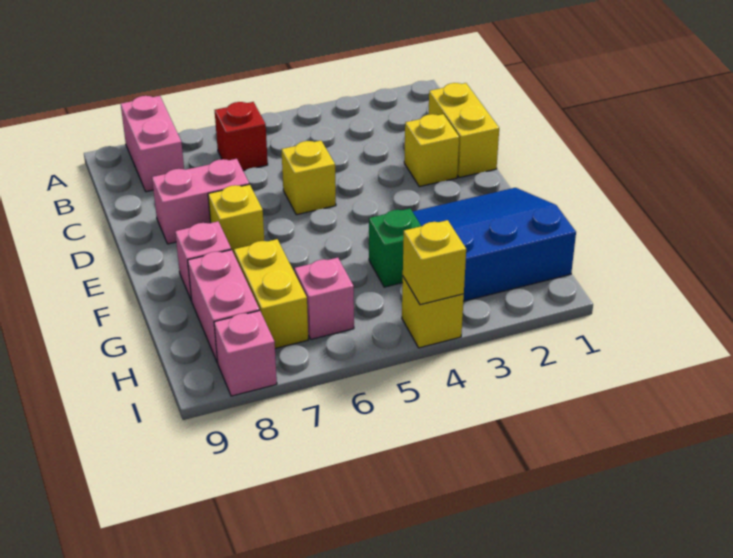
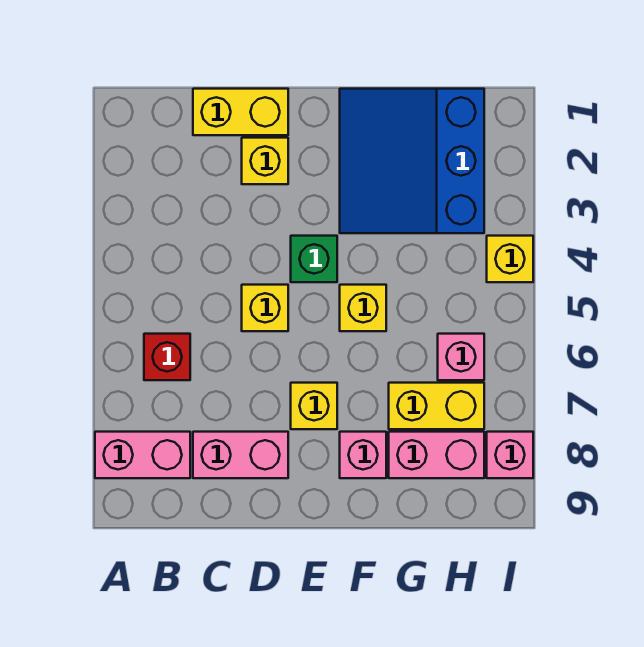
pink 1x2 brick [152,159,249,244] -> pink 1x2 brick turned to [193,432,288,478]
green 1x1 brick [369,209,421,287] -> green 1x1 brick moved to [291,236,337,282]
yellow 1x1 brick [403,220,466,305] -> yellow 1x1 brick moved to [340,285,386,331]

